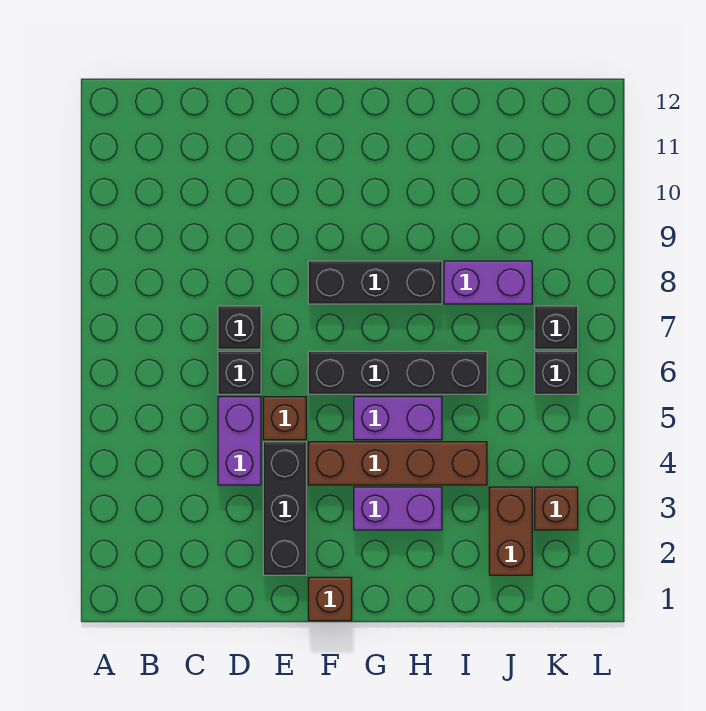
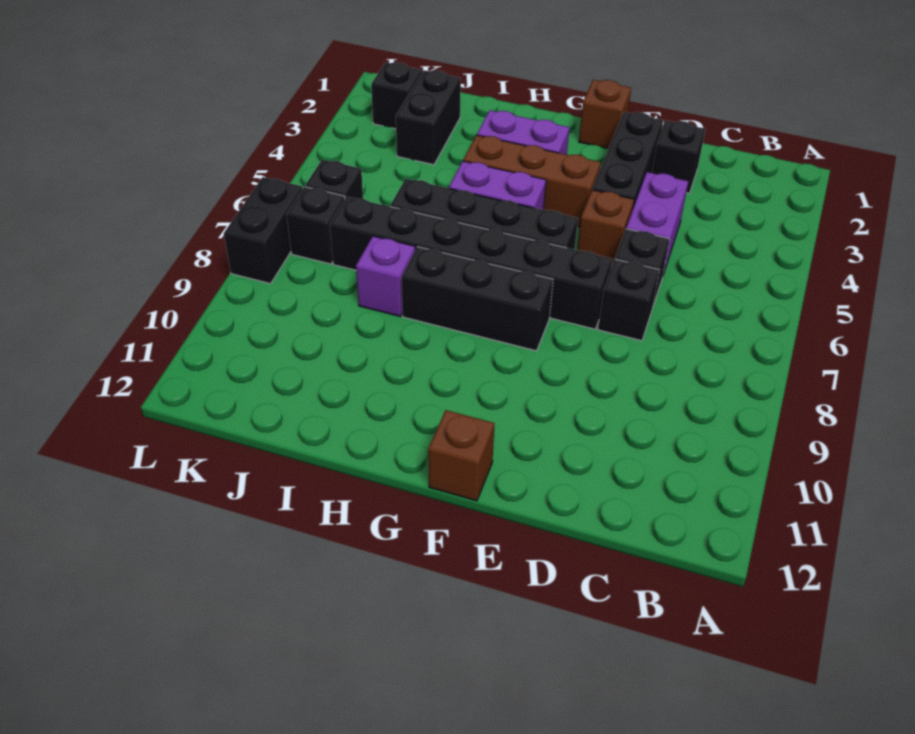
none -> black 1x1 brick [652,121,705,193]
none -> black 1x6 brick [330,197,612,329]
brown 1x4 brick [308,442,487,485] -> brown 1x3 brick [463,135,601,227]
purple 1x2 brick [444,261,532,304] -> purple 1x1 brick [356,236,415,316]
brown 1x2 brick [489,487,532,575] -> black 1x2 brick [396,70,461,165]
none -> black 1x1 brick [371,62,422,129]
brown 1x1 brick [535,487,578,530] -> brown 1x1 brick moved to [428,410,495,501]
none -> black 1x2 brick [224,177,302,284]

